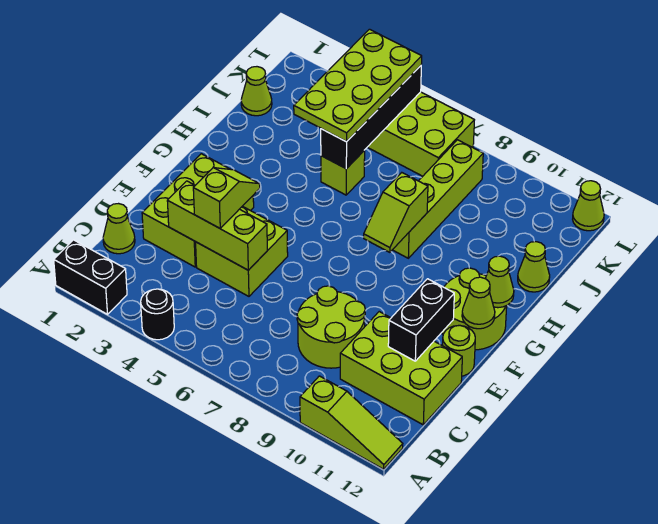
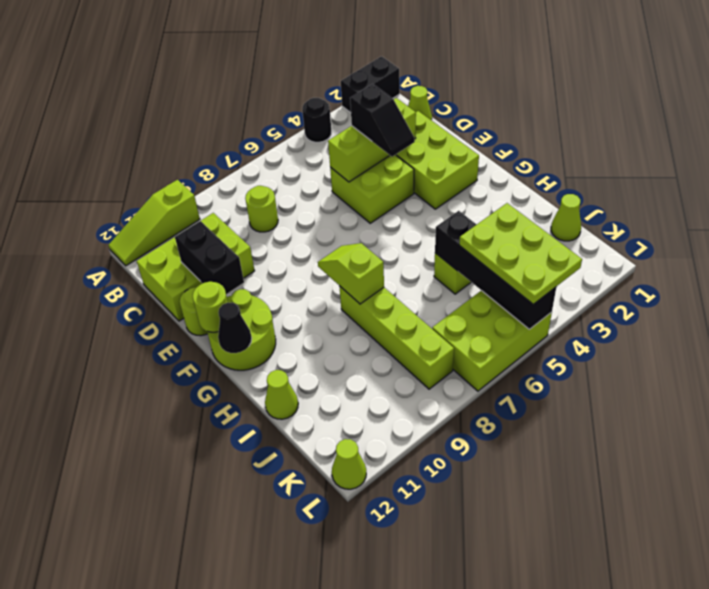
lime 2x2 round brick [297,286,365,368] -> lime 1x1 round brick [245,186,278,232]
lime 1x2 slope [193,168,260,229] -> black 1x2 slope [350,84,414,157]
lime 1x1 cone [462,277,495,329] -> lime 1x1 round brick [193,282,228,332]
lime 1x1 cone [485,256,514,308] -> black 1x1 cone [218,303,252,353]
lime 2x4 plate [294,29,422,142] -> lime 2x3 plate [459,203,582,304]

